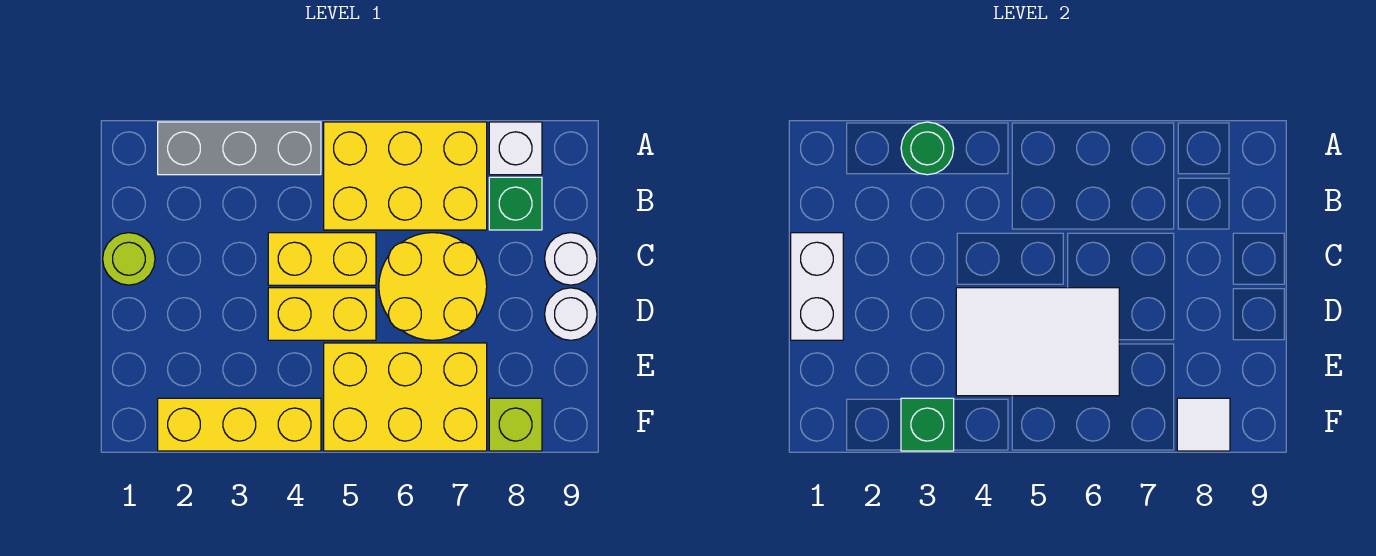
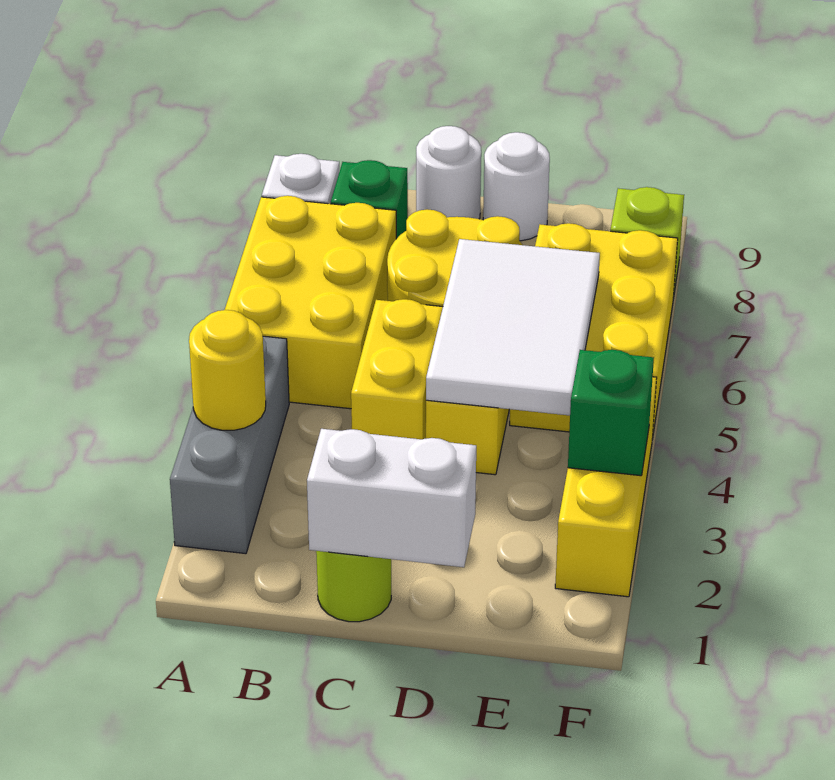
green 1x1 round brick [901,122,954,175] -> yellow 1x1 round brick [189,310,266,430]
white 1x1 tile [1177,398,1230,451] -> none

